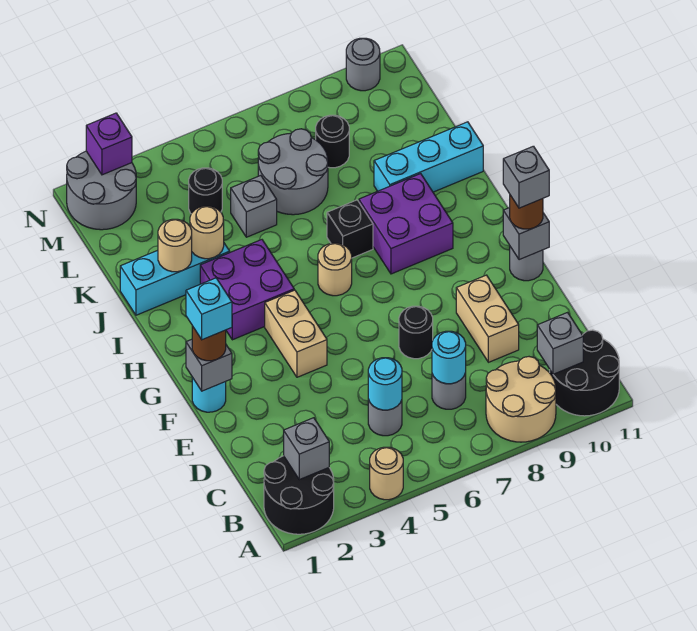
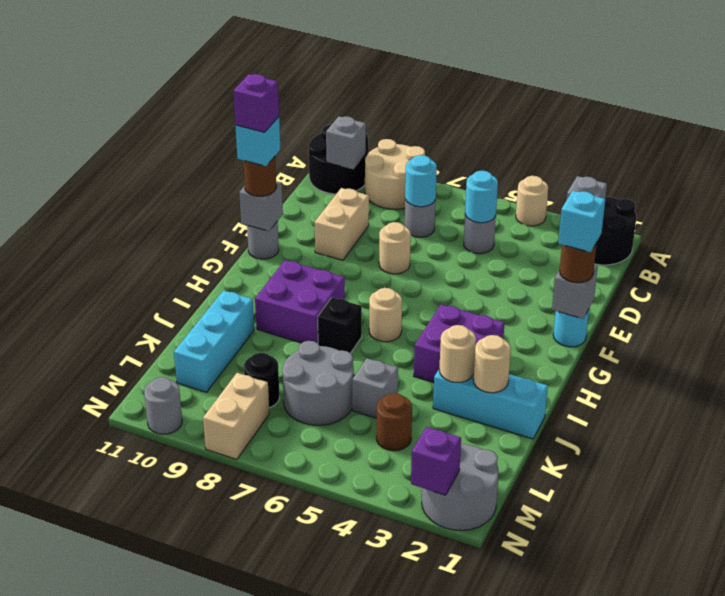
black 1x1 round brick [399,306,433,359] -> tan 1x1 round brick [379,222,411,274]
tan 1x2 brick [265,290,327,377] -> tan 1x2 brick moved to [203,373,269,460]
grey 1x1 brick [503,146,549,208] -> cyan 1x1 brick [235,117,281,166]
none -> purple 1x1 brick [233,74,279,132]
cyan 1x3 brick [374,122,483,192] -> cyan 1x3 brick turned to [174,290,254,392]
black 1x1 round brick [189,168,222,214] -> brown 1x1 round brick [376,393,412,451]

